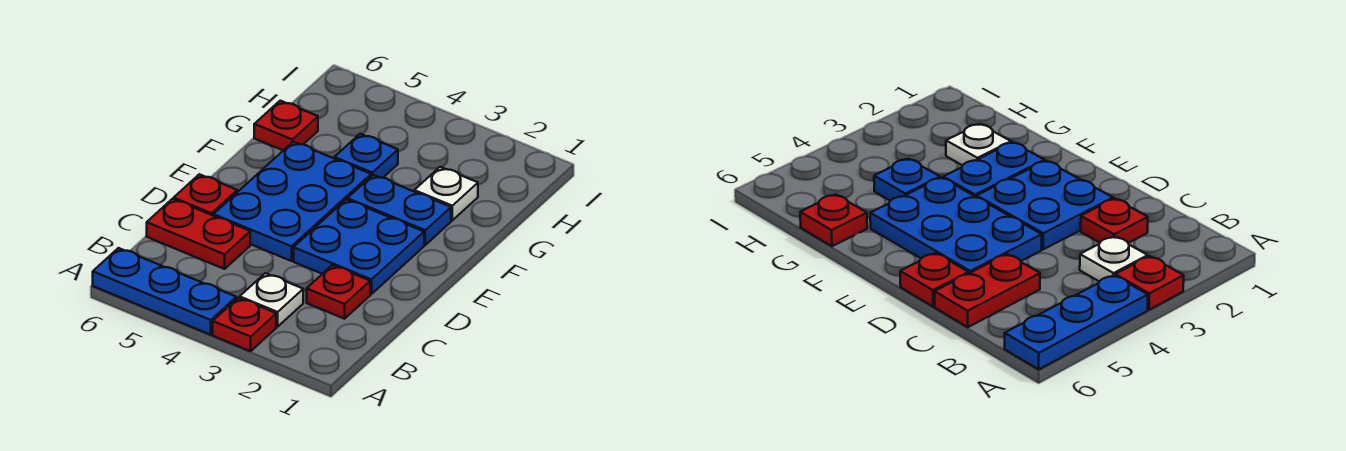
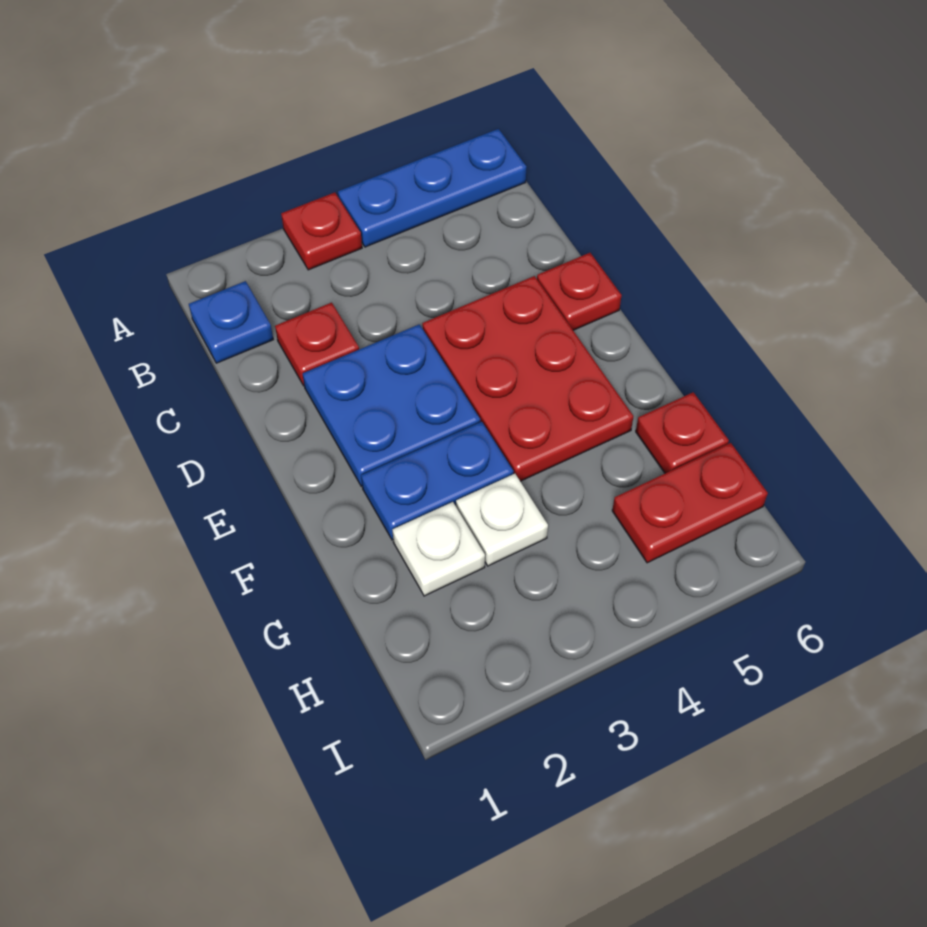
white 1x1 plate [240,273,303,327] -> white 1x1 plate moved to [456,474,548,566]
red 1x2 plate [147,199,250,269] -> red 1x2 plate moved to [612,443,768,563]
blue 2x3 plate [214,142,371,261] -> red 2x3 plate [422,276,634,481]
blue 1x1 plate [334,134,398,178] -> blue 1x1 plate moved to [189,281,273,363]

